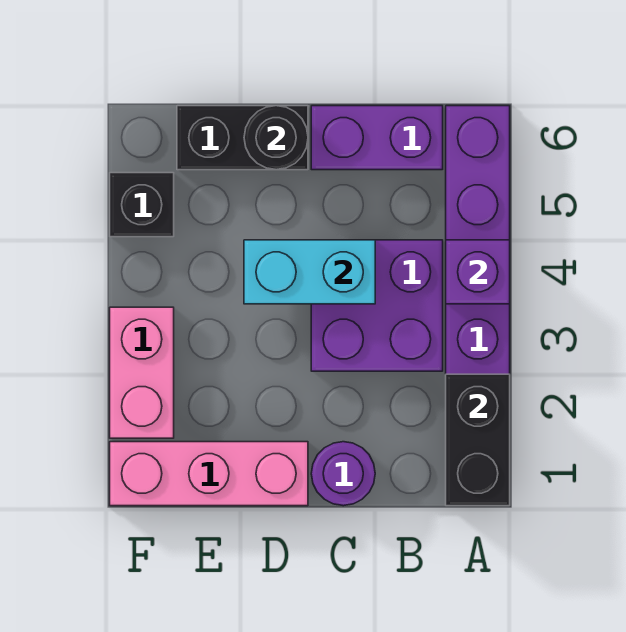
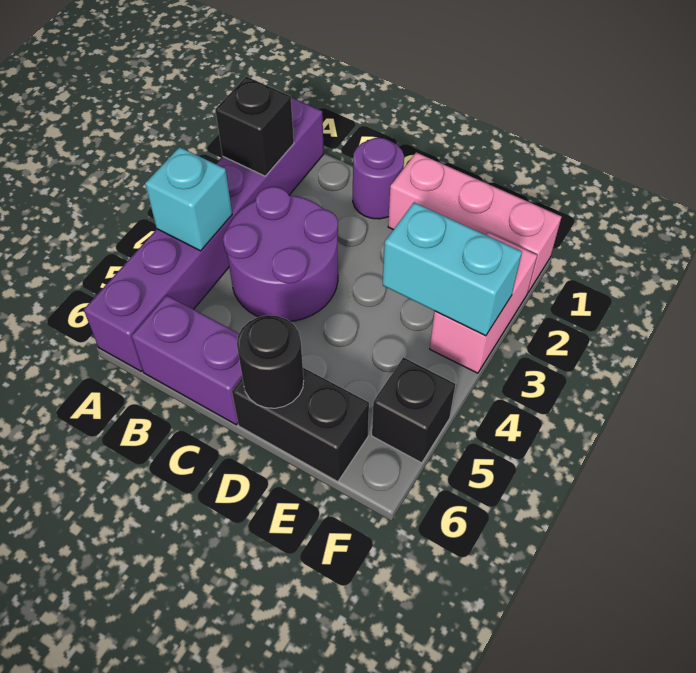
black 1x2 brick [446,374,510,506] -> black 1x1 brick [215,77,294,176]
purple 1x1 brick [446,240,510,304] -> cyan 1x1 brick [145,147,232,251]
purple 2x2 brick [311,240,443,371] -> purple 2x2 round brick [223,187,338,322]
cyan 1x2 brick [244,240,375,304] -> cyan 1x2 brick moved to [383,202,522,336]

